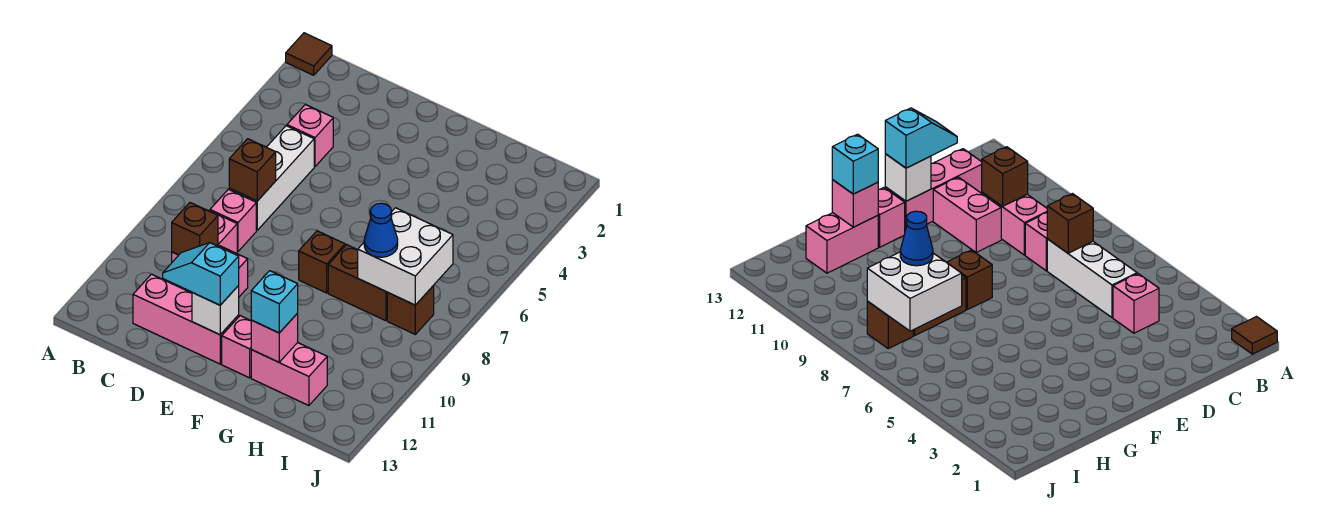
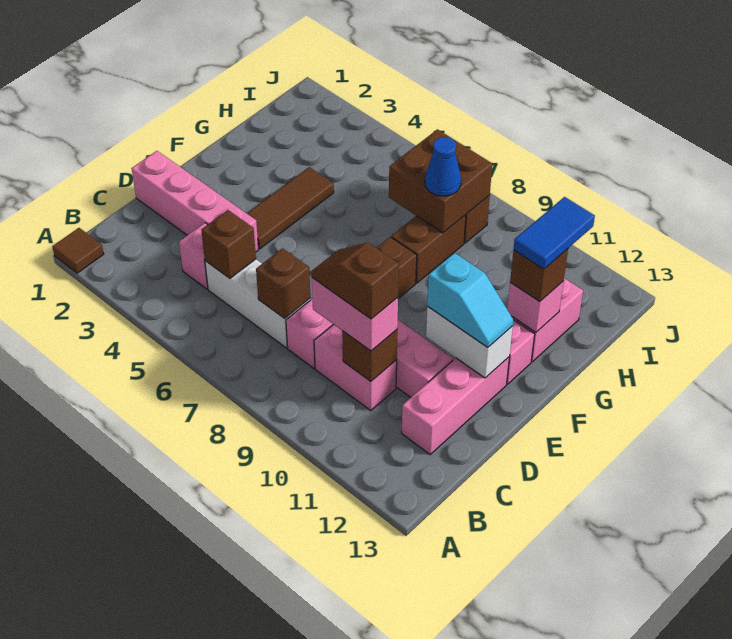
none -> brown 1x1 brick [201,210,256,278]
none -> pink 1x2 brick [312,278,398,351]
none -> brown 1x2 slope [311,243,399,319]
none -> pink 1x4 brick [132,151,259,252]
cyan 1x2 slope [163,243,239,305] -> cyan 1x2 slope turned to [427,253,513,347]
none -> brown 1x3 tile [247,167,334,249]
white 1x1 brick [192,286,239,335] -> white 1x2 brick [426,306,513,378]
cyan 1x1 brick [251,271,298,333] -> brown 1x1 brick [510,249,568,302]
none -> blue 1x2 tile [514,197,595,269]
white 2x2 brick [358,208,453,305] -> brown 2x2 brick [389,129,492,233]

